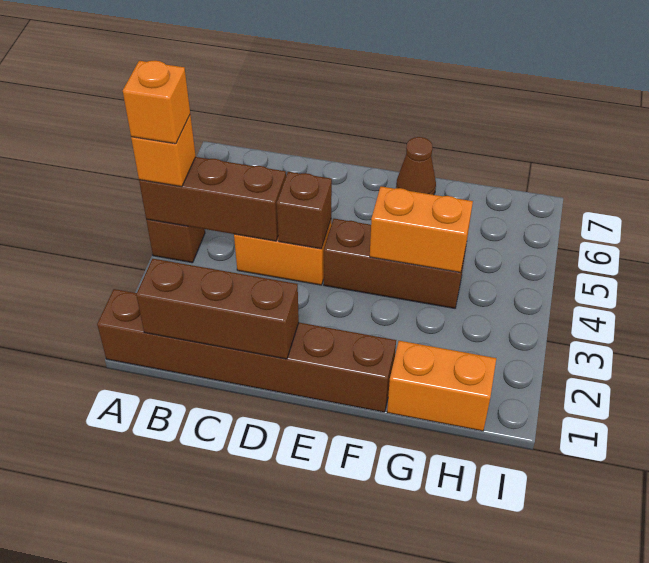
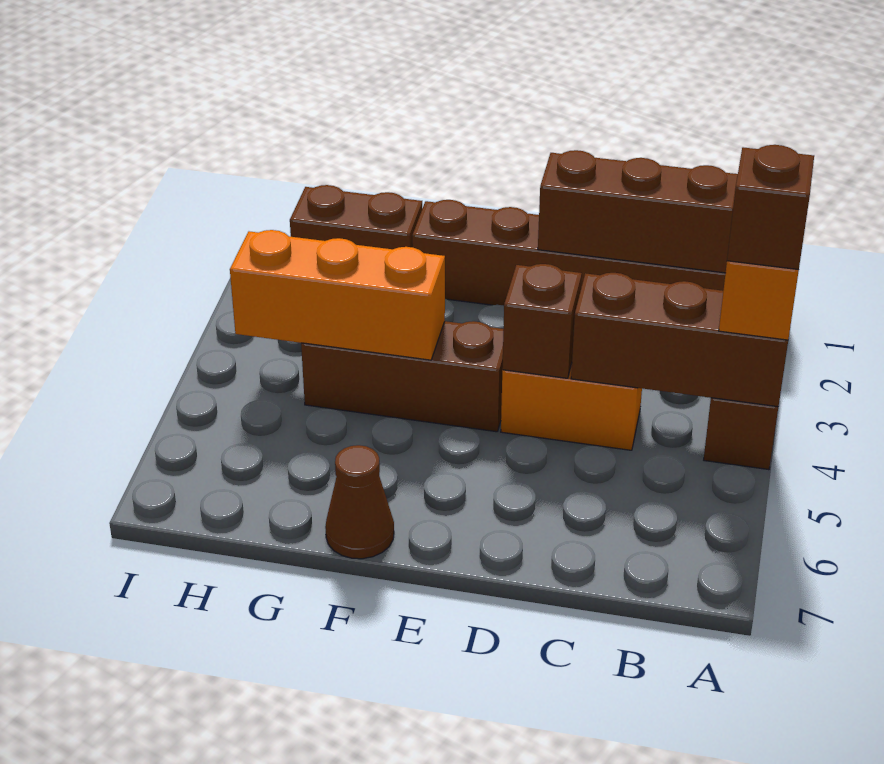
orange 1x1 brick [123,61,190,144] -> brown 1x1 brick [727,145,814,270]
orange 1x2 brick [370,187,473,273] -> orange 1x3 brick [230,230,445,360]
orange 1x2 brick [387,341,496,431] -> brown 1x2 brick [290,185,422,249]

